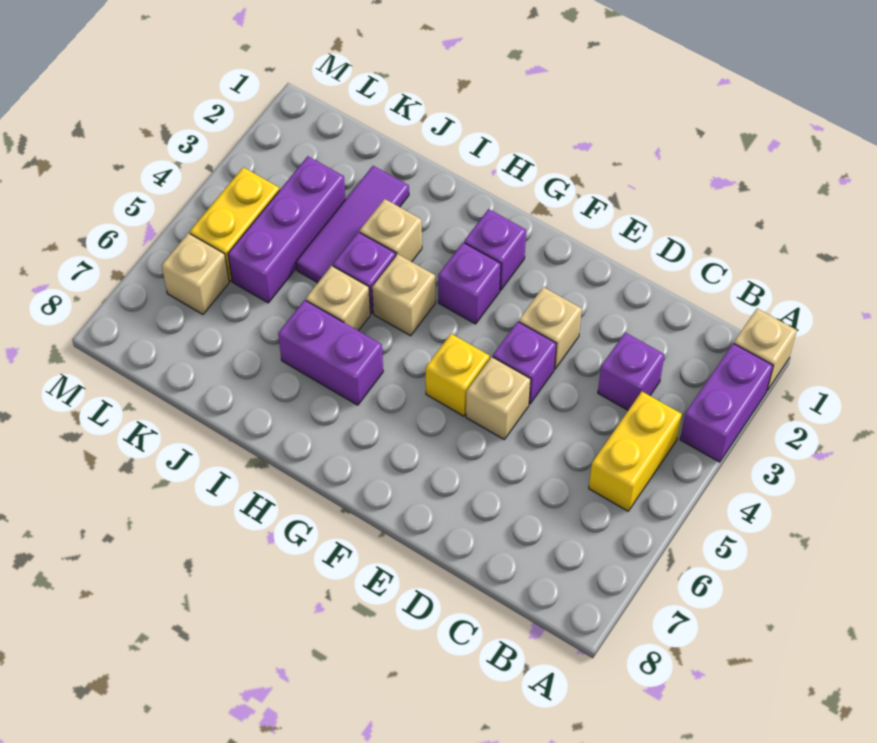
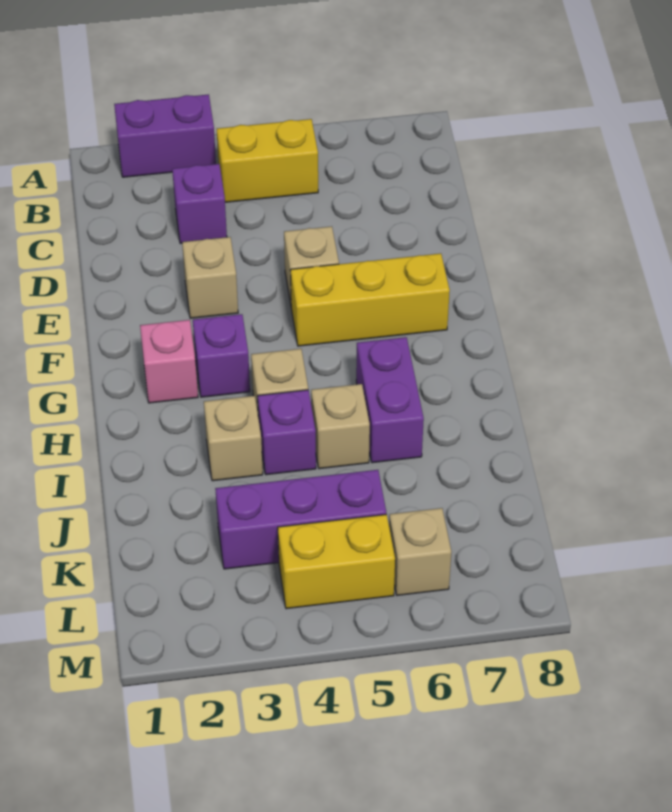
tan 1x1 brick [734,309,797,391] -> none
purple 1x1 brick [493,322,556,404] -> none
yellow 1x1 brick [426,334,490,416] -> yellow 1x3 brick [290,253,450,346]
purple 1x1 brick [464,209,526,290] -> pink 1x1 brick [140,320,198,403]
purple 1x3 tile [296,166,409,283] -> none

